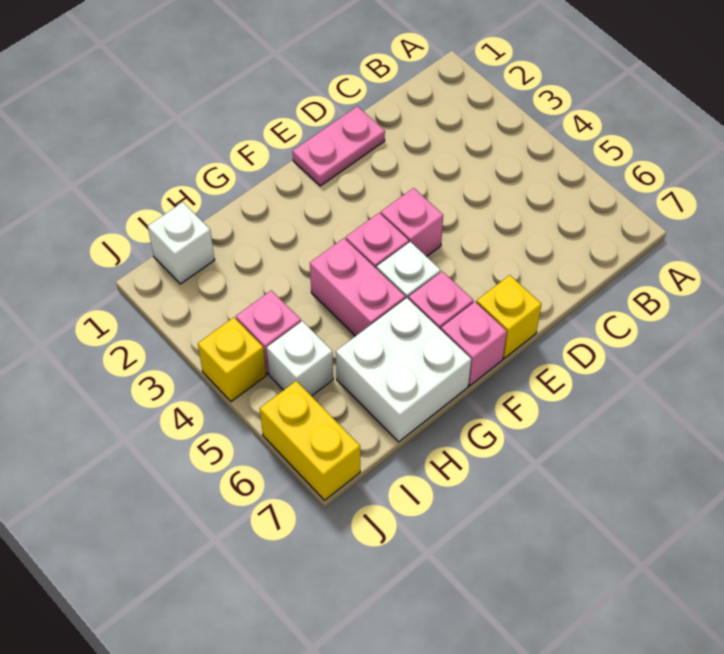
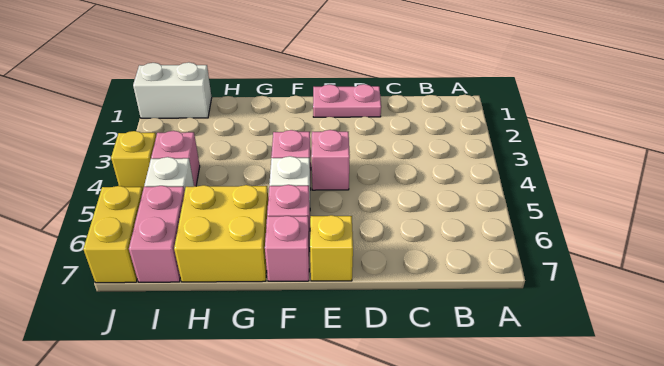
pink 1x2 brick [310,238,405,336] -> pink 1x2 brick moved to [129,186,185,282]
white 2x2 brick [336,298,471,442] -> yellow 2x2 brick [174,185,268,282]
white 1x1 brick [148,202,215,284] -> white 1x2 brick [133,62,212,118]

